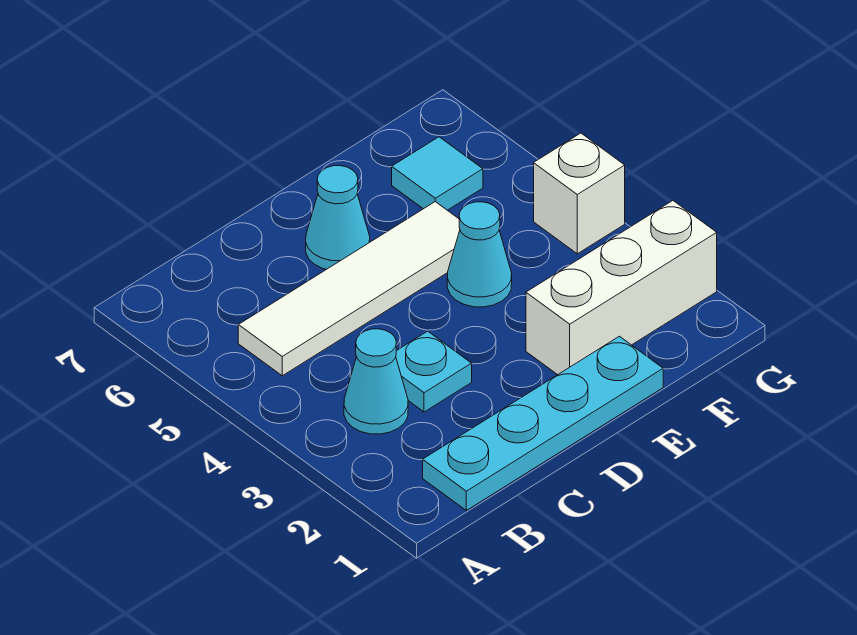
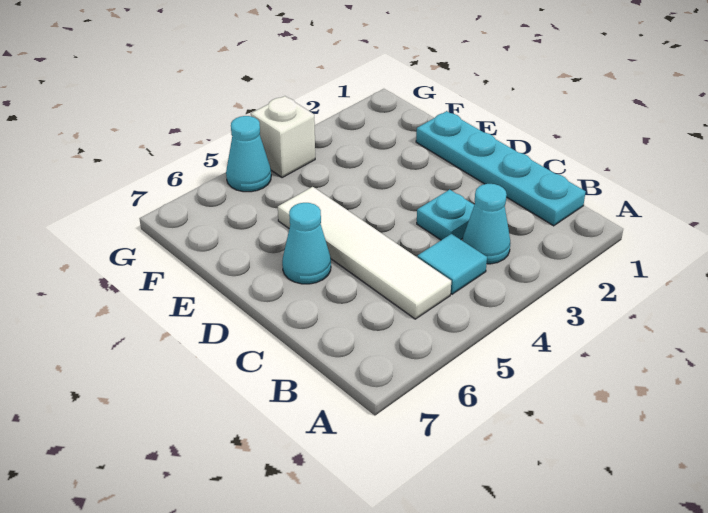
white 1x3 brick [526,201,717,375] -> none
cyan 1x1 cone [447,202,512,307] -> cyan 1x1 cone moved to [226,116,271,192]
cyan 1x1 tile [392,137,483,210] -> cyan 1x1 tile moved to [417,234,487,294]

